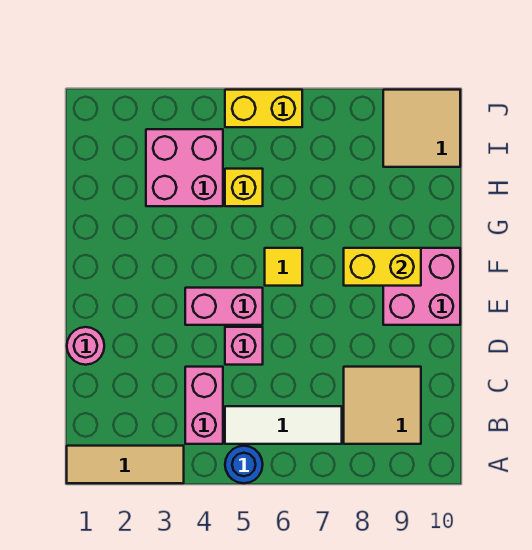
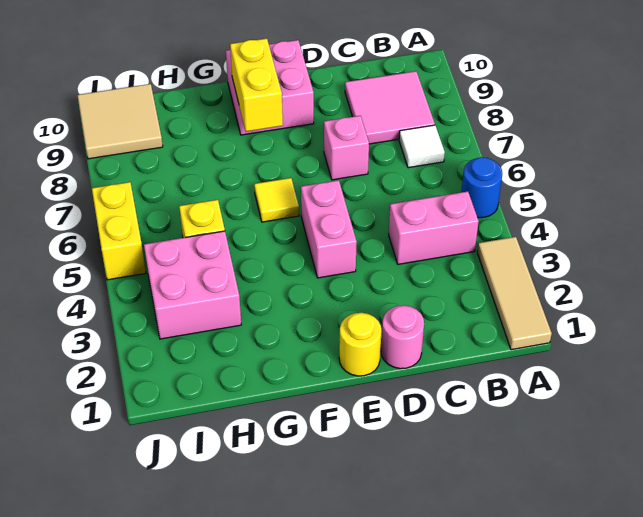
white 1x3 tile [225,406,342,444] -> white 1x1 tile [399,125,445,168]
tan 2x2 tile [344,367,421,444] -> pink 2x2 tile [345,71,435,144]
pink 1x1 brick [225,327,263,365] -> pink 1x1 brick moved to [324,116,369,180]
none -> yellow 1x1 round brick [339,313,381,376]

